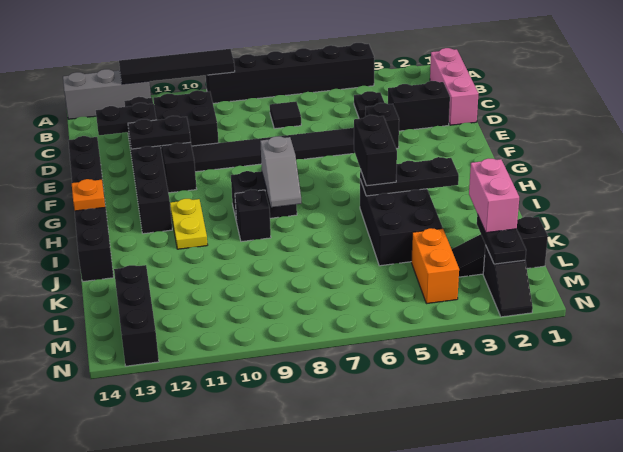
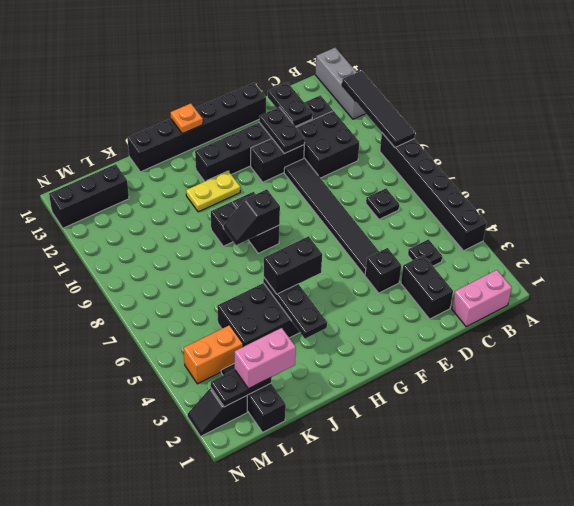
pink 1x3 brick [430,48,479,125] -> pink 1x2 brick [452,270,512,327]
black 1x1 tile [270,102,301,129] -> black 1x1 plate [366,188,399,219]
grey 1x2 slope [260,136,301,207] -> black 1x2 slope [223,189,280,245]

